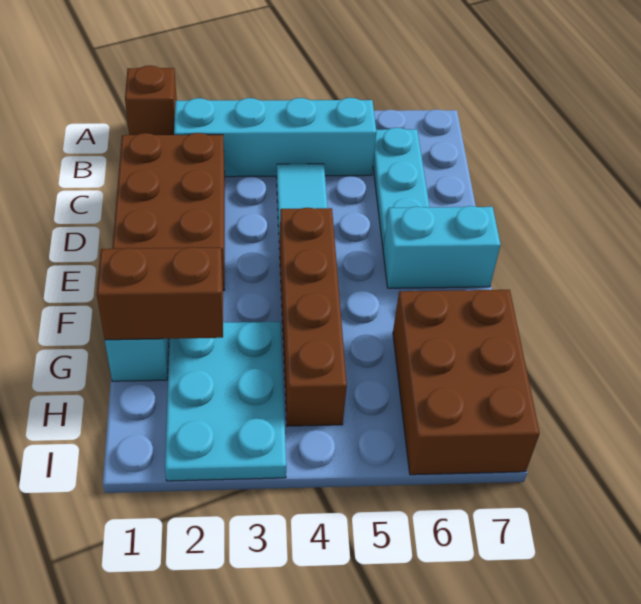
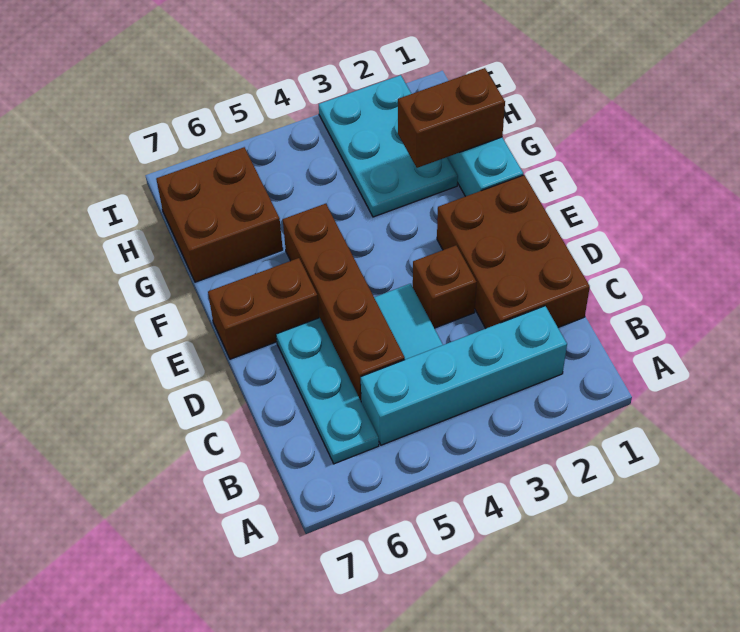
brown 1x1 brick [125,66,177,135] -> brown 1x1 brick moved to [413,245,477,328]
brown 1x4 brick [279,208,347,426] -> brown 1x4 brick moved to [283,204,405,400]
cyan 1x2 brick [383,206,501,288] -> brown 1x2 brick [208,258,319,359]
brown 2x3 brick [393,290,540,475] -> brown 2x2 brick [156,147,283,282]

